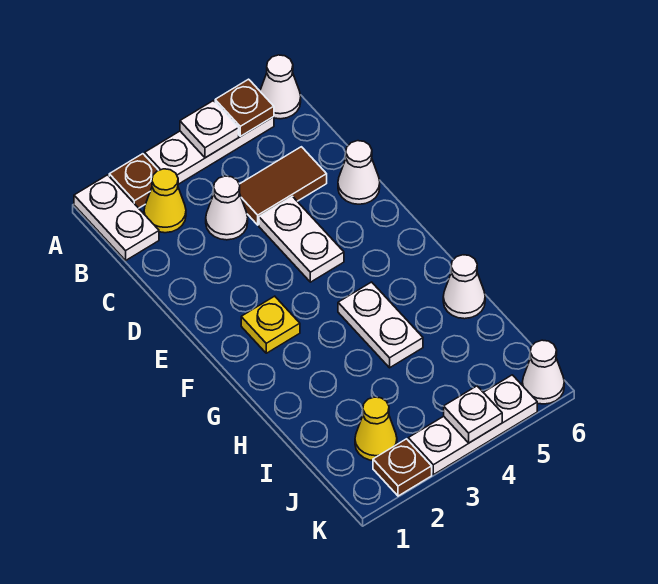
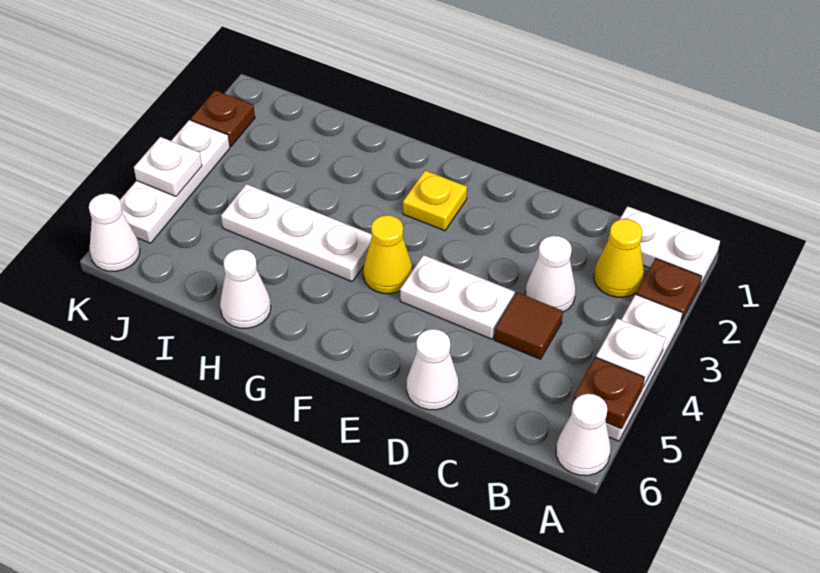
brown 1x2 tile [239,147,327,225] -> brown 1x1 tile [494,293,563,359]
white 1x2 plate [338,282,423,368] -> white 1x3 plate [221,184,372,281]
yellow 1x1 cone [355,397,397,460] -> yellow 1x1 cone moved to [363,215,412,294]

